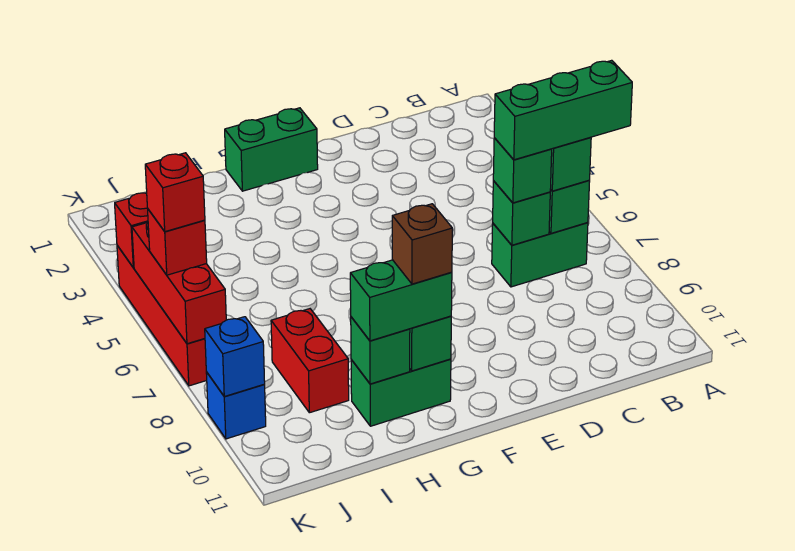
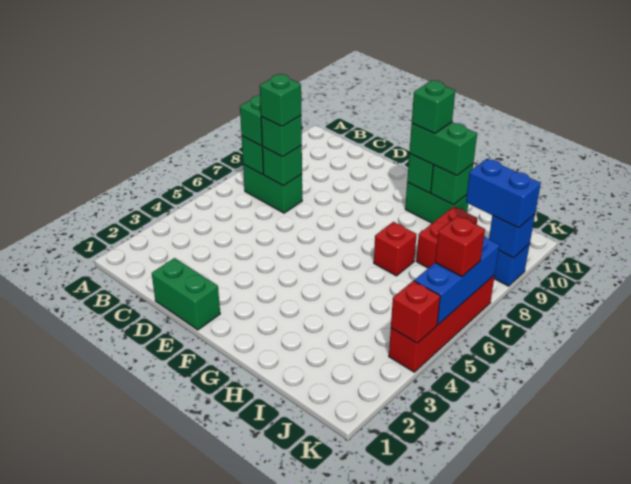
green 1x3 brick [494,60,632,160] -> green 1x1 brick [260,74,301,127]
green 1x2 brick [225,108,318,191] -> green 1x2 brick moved to [152,258,220,330]
brown 1x1 brick [392,204,452,284] -> green 1x1 brick [412,81,455,134]
none -> blue 1x2 brick [466,159,541,228]
red 1x3 brick [132,223,226,344] -> blue 1x3 brick [414,236,499,325]
red 1x1 brick [145,153,205,232] -> red 1x1 brick moved to [374,222,417,276]

